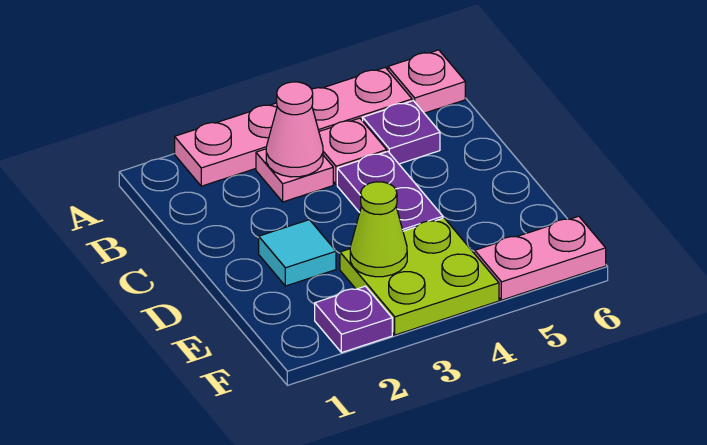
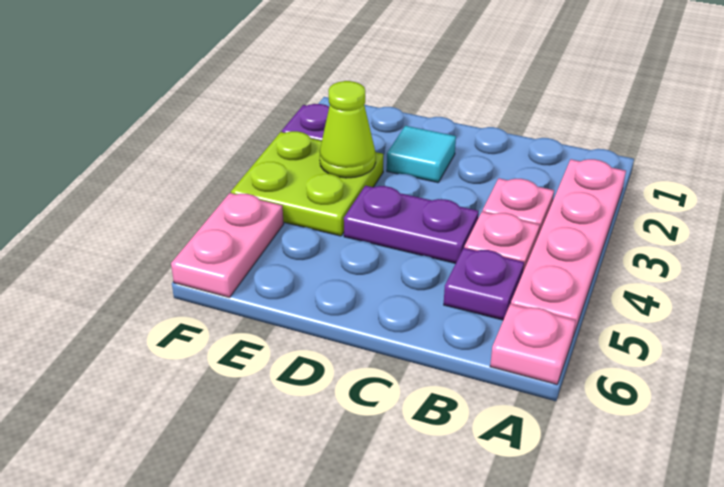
pink 1x1 cone [266,82,323,177] -> none

